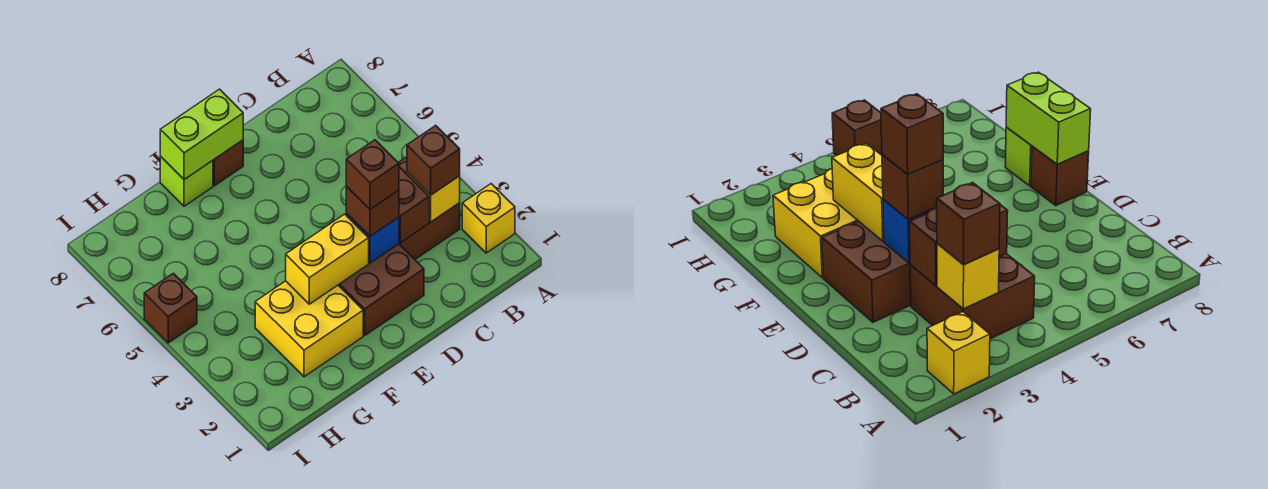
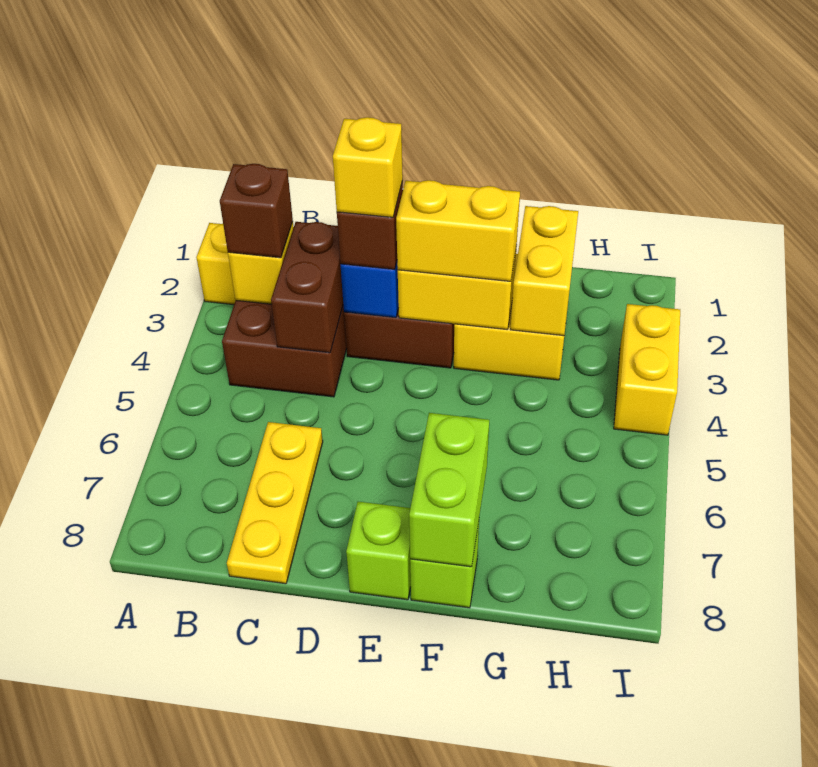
none -> yellow 1x3 plate [227,422,323,584]
brown 1x1 brick [346,140,399,209] -> yellow 1x1 brick [333,117,403,217]
none -> yellow 1x2 brick [396,180,520,281]
brown 1x1 brick [213,140,243,186] -> lime 1x1 brick [346,502,411,600]
lime 1x2 brick [160,89,243,180] -> lime 1x2 brick turned to [409,413,489,567]
none -> yellow 1x2 brick [510,206,578,336]
none -> yellow 1x2 brick [614,304,680,435]
brown 1x1 brick [144,273,197,343] -> none

